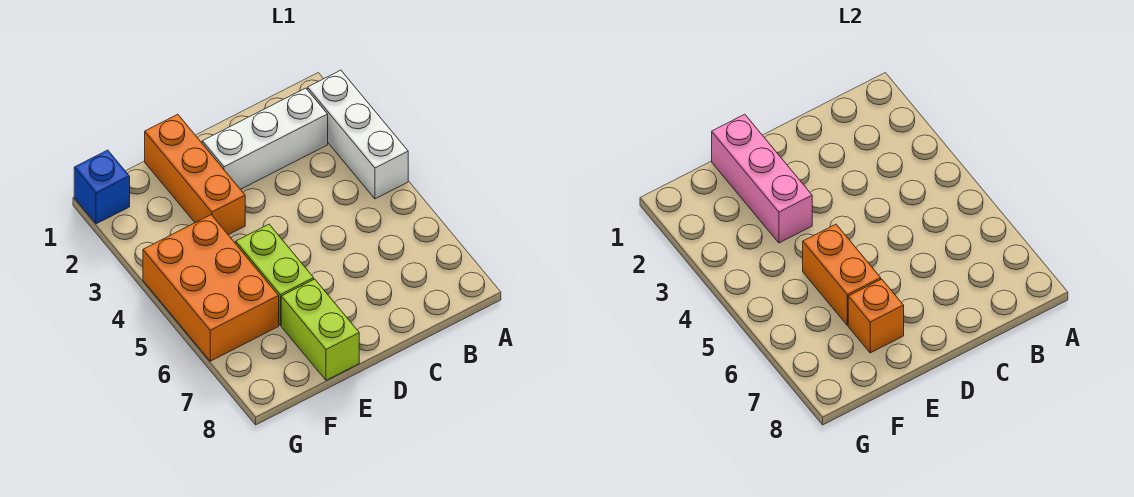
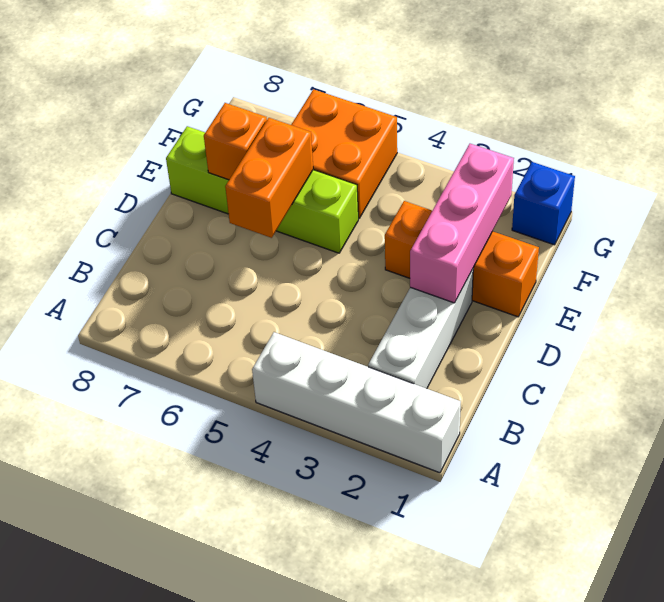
white 1x3 brick [308,70,408,199] -> white 1x4 brick [252,332,461,473]
pink 1x3 brick [712,114,812,243] -> pink 1x3 brick turned to [410,144,514,303]
orange 1x2 brick [803,224,881,325] -> orange 1x2 brick turned to [225,118,313,238]
orange 2x3 brick [143,215,279,361] -> orange 2x2 brick [291,89,397,218]

